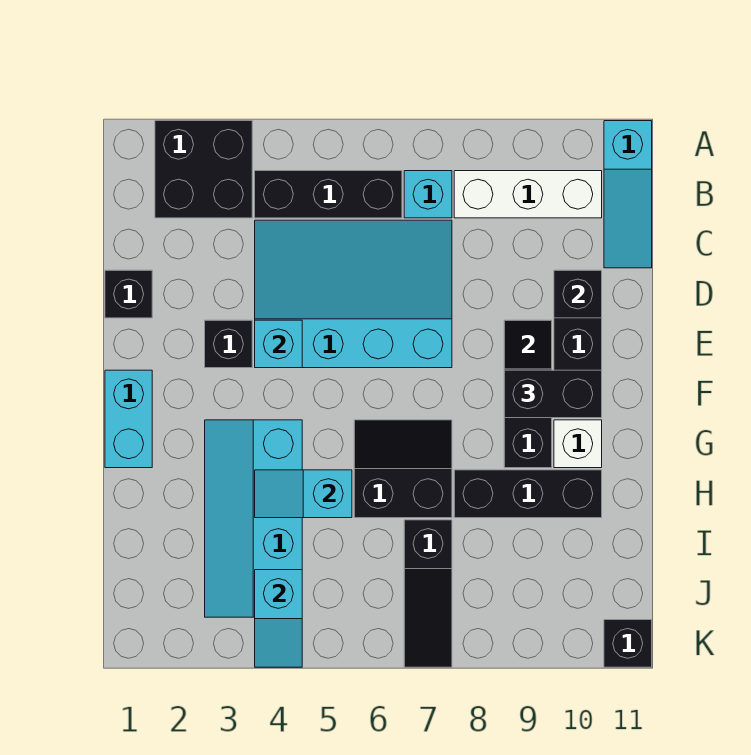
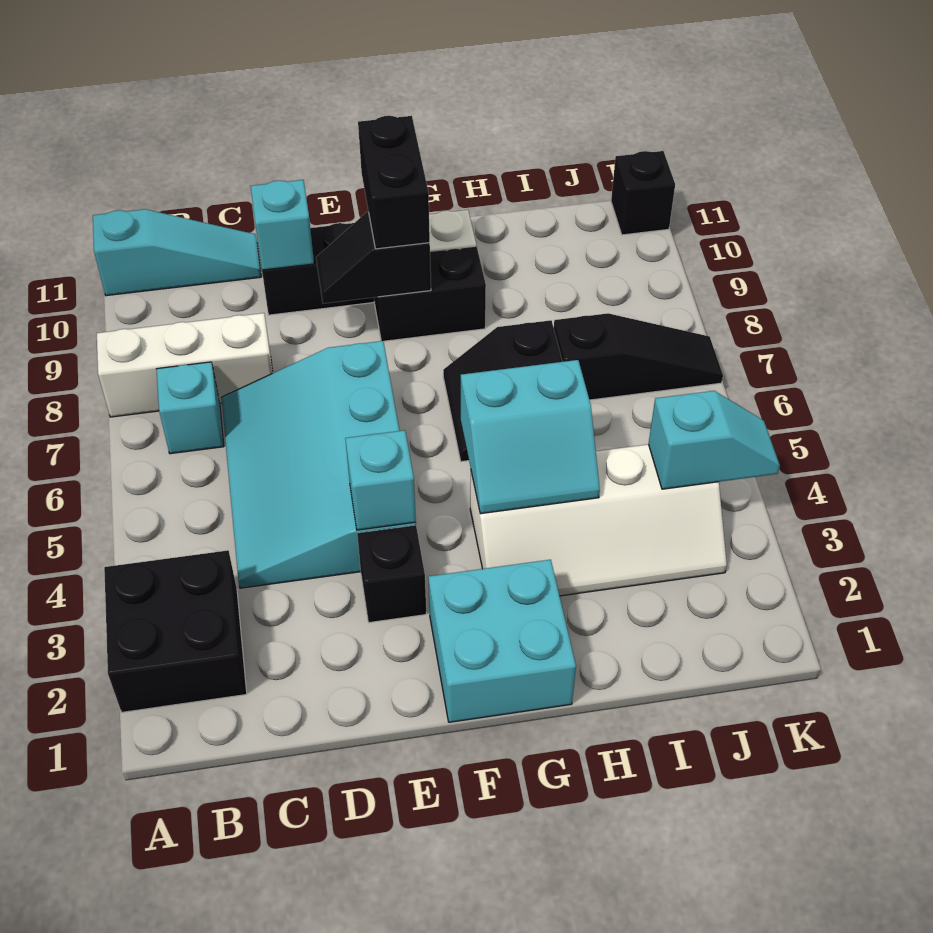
black 1x3 brick [255,171,402,218] -> none
white 1x3 brick [454,171,602,218] -> white 1x3 brick turned to [97,313,273,417]
black 1x1 brick [105,270,152,318] -> none
black 1x1 brick [554,270,602,318] -> cyan 1x1 brick [251,180,314,270]
cyan 1x2 brick [105,370,152,468] -> cyan 2x2 brick [428,560,576,722]
cyan 2x4 slope [205,420,302,617] -> white 2x4 slope [470,444,727,596]
cyan 1x2 slope [255,470,352,518] -> cyan 2x2 slope [461,360,600,514]
black 1x3 brick [454,470,602,518] -> none

